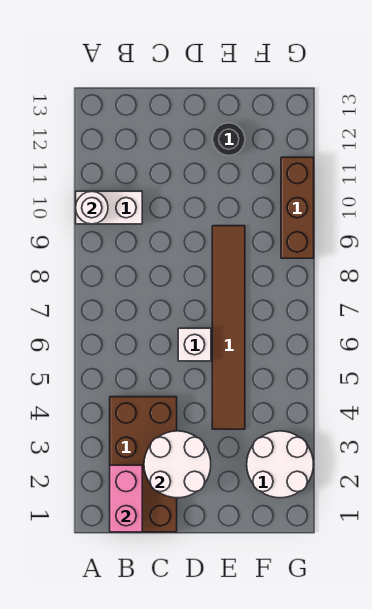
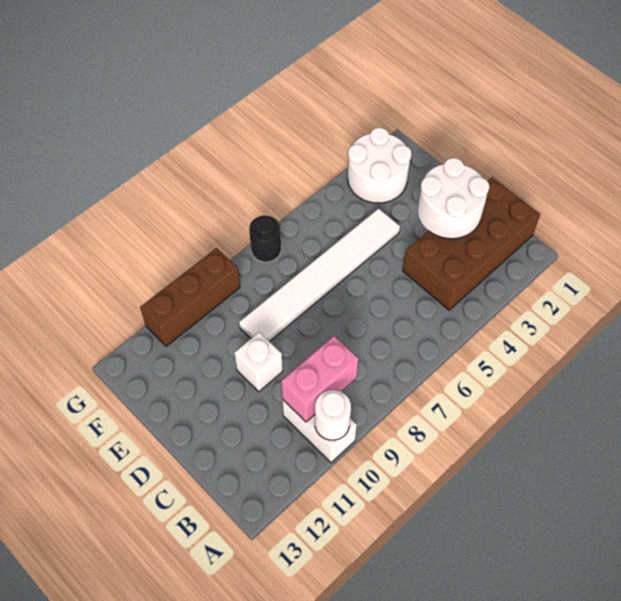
pink 1x2 brick [110,465,142,532] -> pink 1x2 brick moved to [281,336,359,422]
white 1x1 brick [178,328,211,361] -> white 1x1 brick moved to [234,332,283,392]
brown 1x6 tile [212,226,245,429] -> white 1x6 tile [239,208,400,341]
black 1x1 round brick [213,123,245,156] -> black 1x1 round brick moved to [249,215,281,262]

